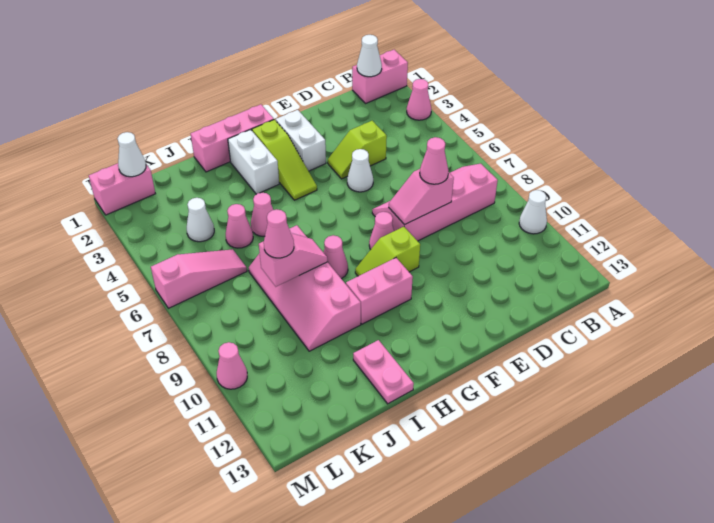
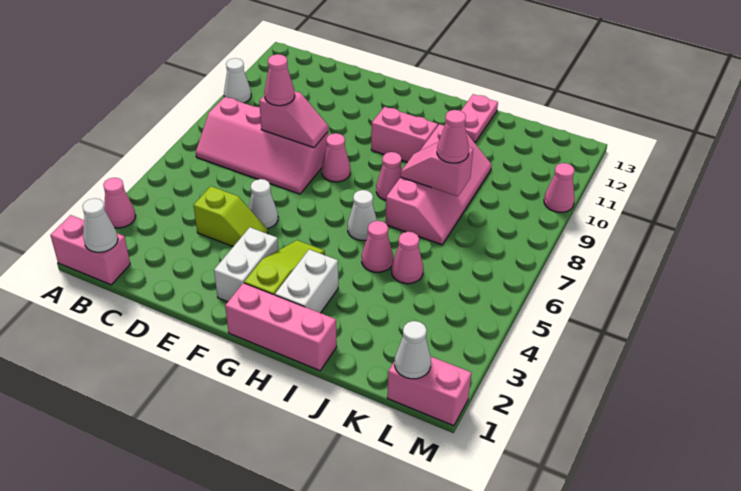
lime 1x2 slope [355,227,420,276] -> none
white 1x1 cone [187,198,214,242] -> white 1x1 cone moved to [348,190,377,240]
pink 1x3 slope [151,249,247,308] -> none

